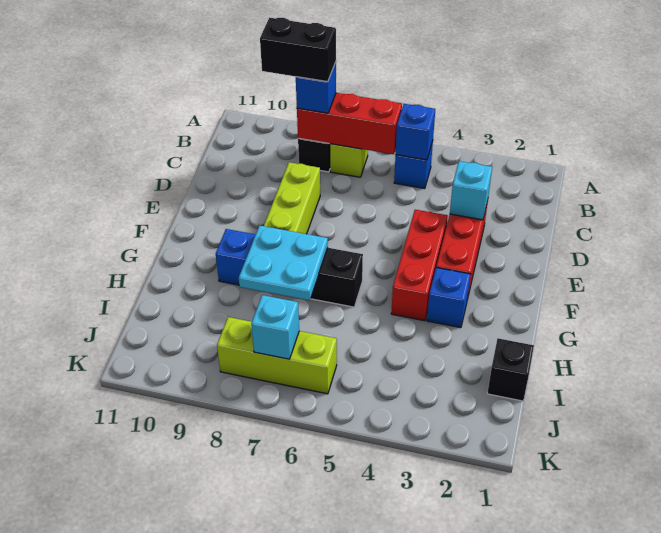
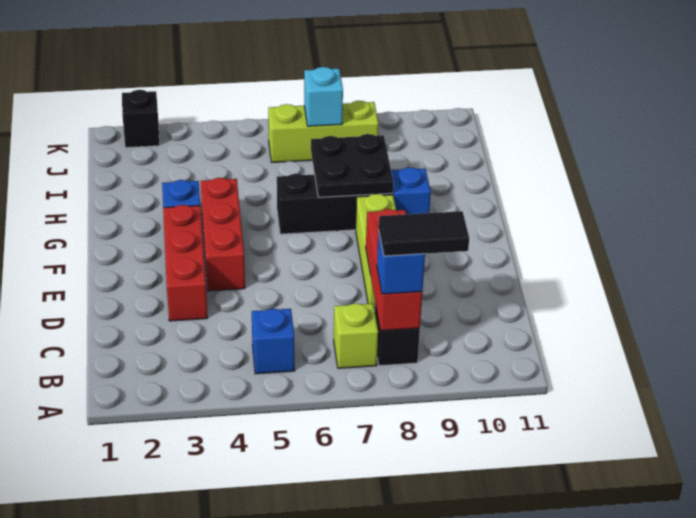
blue 1x1 brick [396,104,435,160] -> none
red 1x3 brick [297,93,402,154] -> red 1x3 brick turned to [366,209,422,331]
black 1x2 brick [260,18,336,82] -> black 1x2 tile [379,211,469,256]
cyan 1x1 brick [450,161,492,220] -> none
cyan 2x2 plate [239,226,328,300] -> black 2x2 plate [311,134,393,197]
black 1x1 brick [487,338,534,401] -> black 1x1 brick moved to [122,90,160,148]

